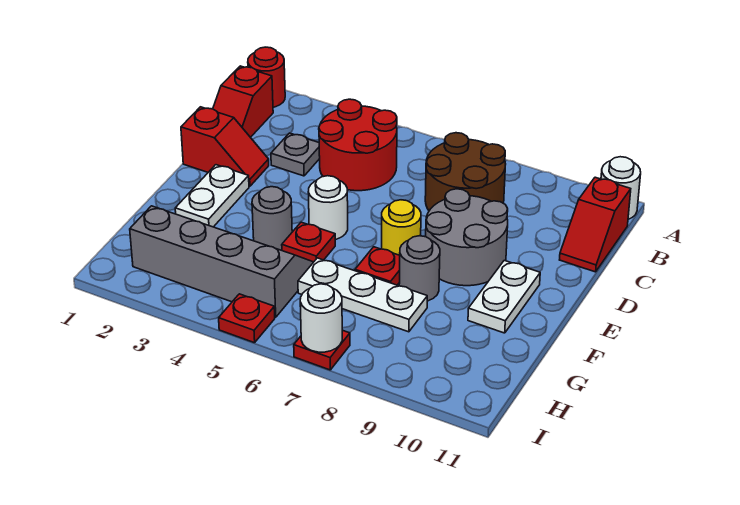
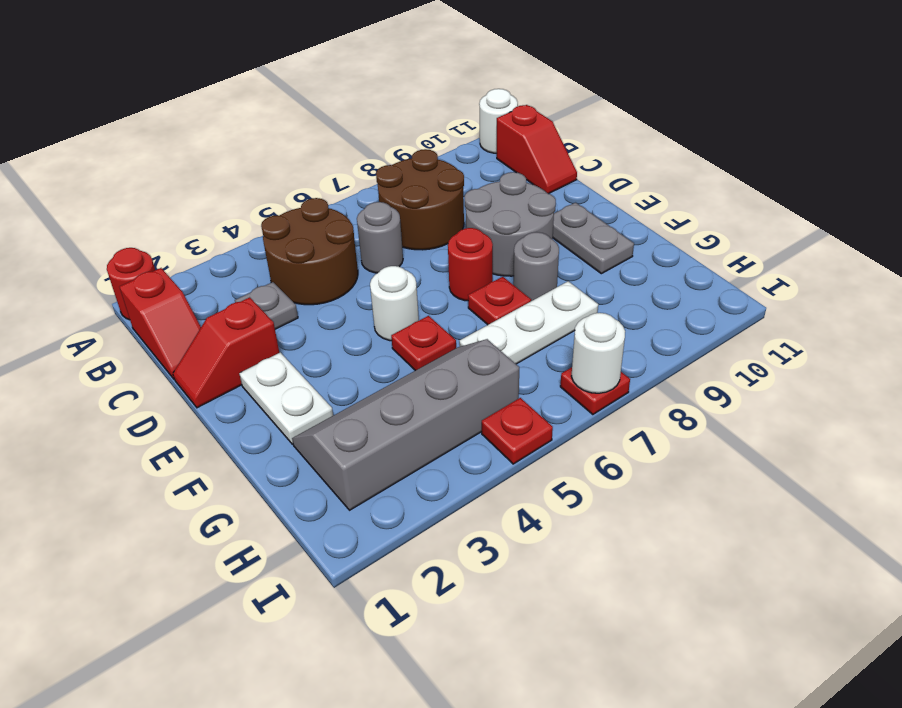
red 2x2 round brick [319,99,397,191] -> brown 2x2 round brick [261,198,358,305]
red 1x2 slope [181,107,269,186] -> red 1x2 slope turned to [173,297,279,408]
yellow 1x1 round brick [382,200,421,255] -> red 1x1 round brick [448,228,493,301]
white 1x2 plate [468,260,540,333] -> grey 1x2 plate [553,203,634,274]
grey 1x1 round brick [252,187,292,250] -> grey 1x1 round brick moved to [357,202,403,273]

